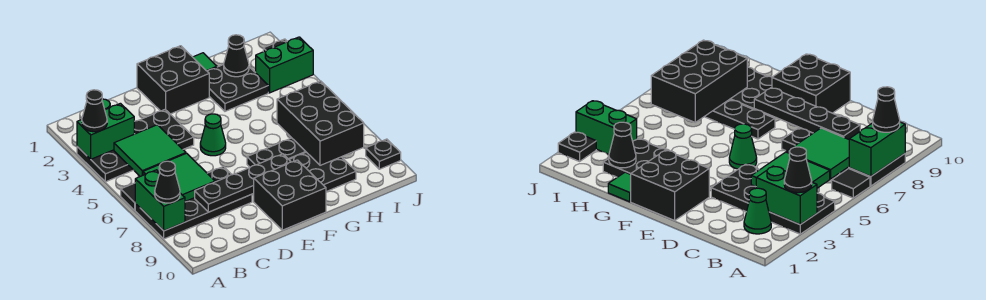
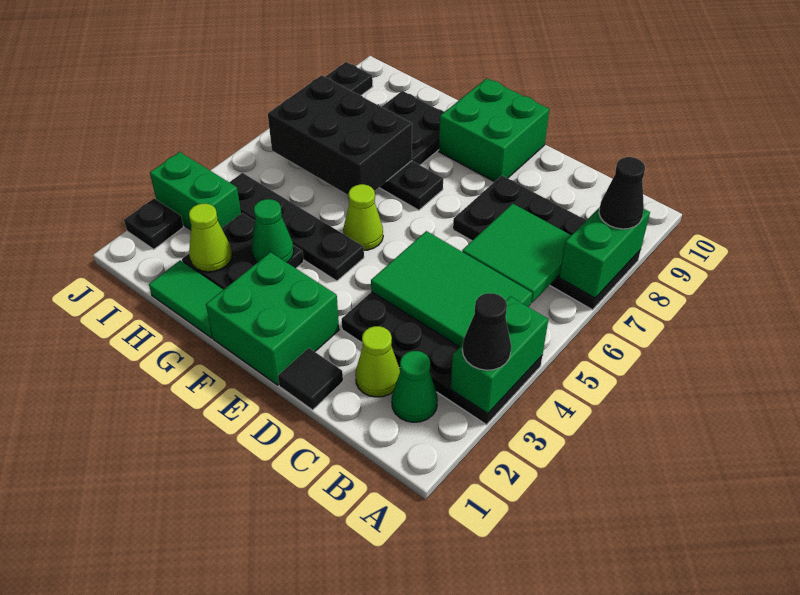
green 1x2 brick [77,103,134,159] -> green 1x2 brick turned to [451,297,548,414]
black 1x1 tile [121,183,135,210] -> black 1x1 tile moved to [278,348,343,410]
green 2x2 tile [114,125,186,176] -> green 2x3 tile [371,231,532,347]
none -> lime 1x1 cone [355,326,400,397]
black 1x4 plate [195,154,291,212] -> black 1x4 plate moved to [230,173,364,281]
black 2x2 brick [137,46,209,114] -> green 2x2 brick [206,252,339,385]
green 1x1 cone [200,114,226,156] -> green 1x1 cone moved to [252,199,294,263]
black 2x2 brick [254,160,326,230] -> green 2x2 brick [439,78,549,182]
none -> lime 1x1 cone [343,184,383,250]
green 1x1 tile [193,53,217,71] -> green 1x2 tile [149,260,223,338]
black 1x1 cone [224,35,249,77] -> lime 1x1 cone [189,204,232,272]
black 2x3 brick [277,81,364,165] -> black 2x3 brick turned to [268,75,412,195]

